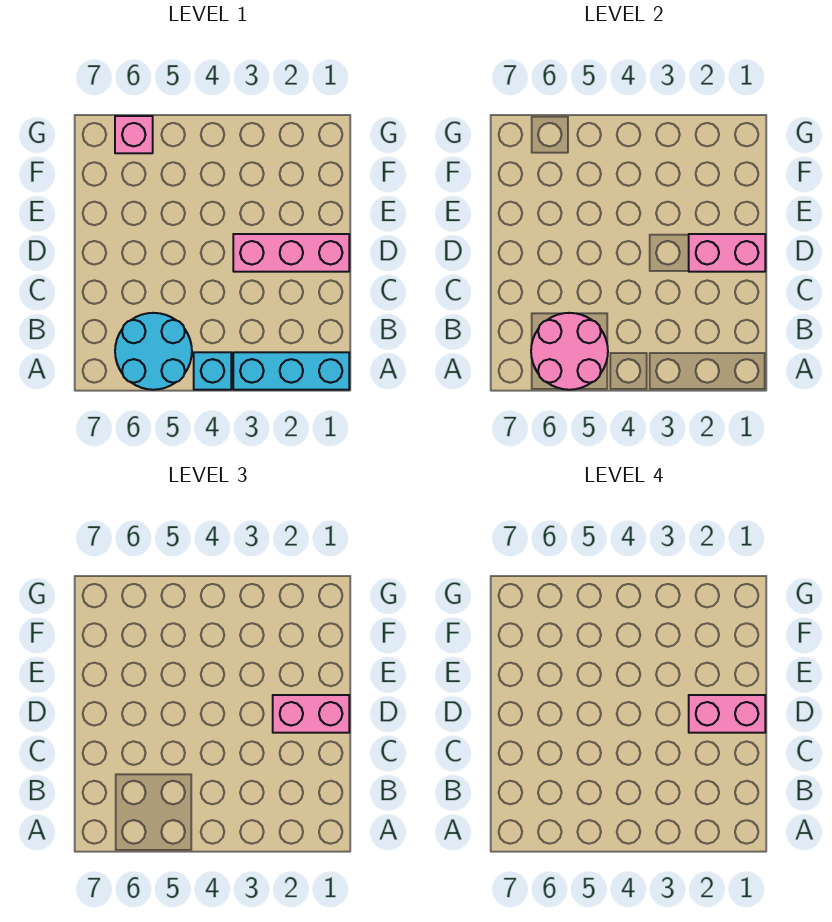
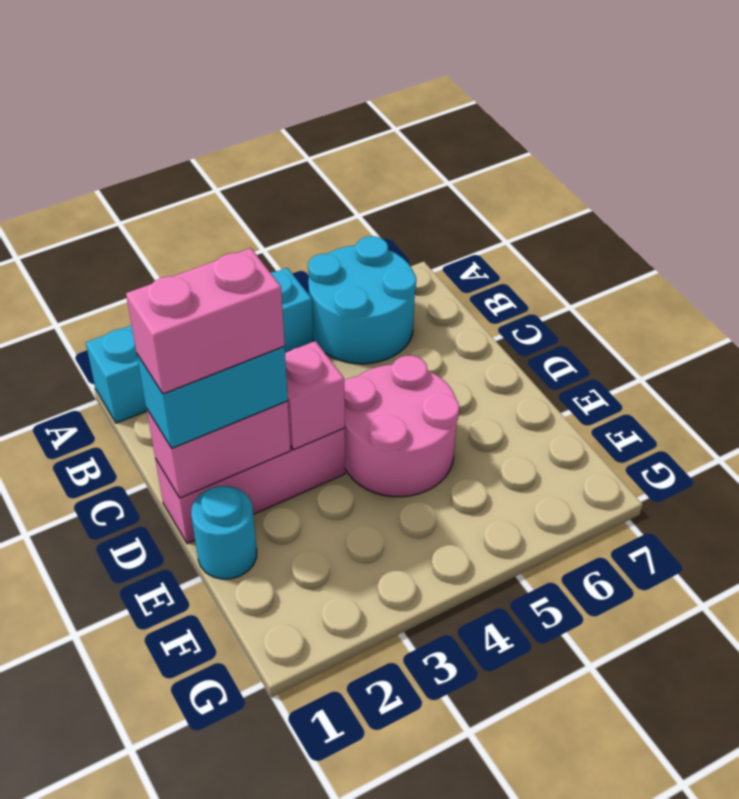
pink 2x2 round brick [531,313,608,390] -> pink 2x2 round brick moved to [344,356,459,497]
pink 1x2 brick [273,695,349,733] -> cyan 1x2 brick [137,347,288,448]
none -> cyan 1x1 round brick [191,486,257,579]
pink 1x1 brick [115,116,153,153] -> pink 1x1 brick moved to [285,341,345,450]

